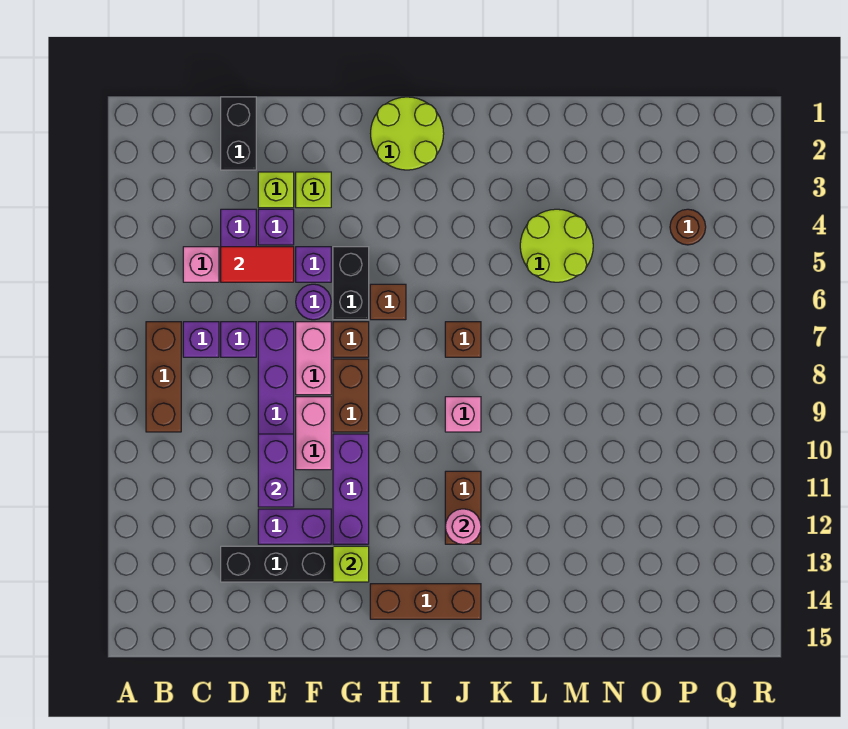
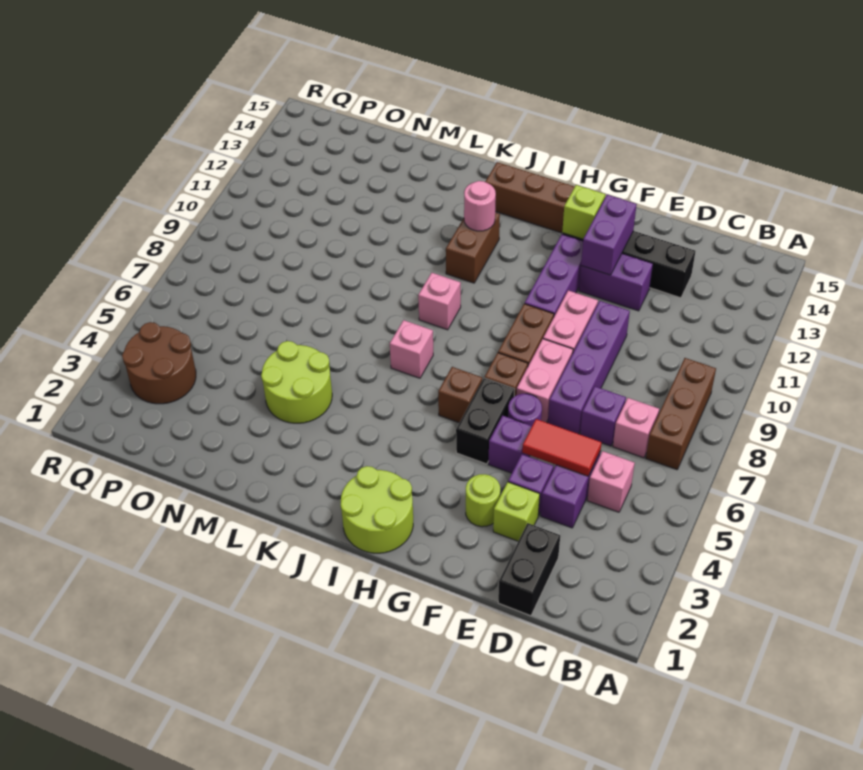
purple 1x1 brick [183,322,219,357] -> pink 1x1 brick [613,398,659,458]
purple 1x2 brick [258,434,294,507] -> purple 1x2 brick moved to [581,195,637,275]
lime 1x1 brick [296,172,331,208] -> lime 1x1 round brick [466,474,500,527]
brown 1x1 brick [445,322,481,357] -> pink 1x1 brick [390,320,433,378]
brown 1x1 round brick [670,209,706,245] -> brown 2x2 round brick [122,322,196,404]

